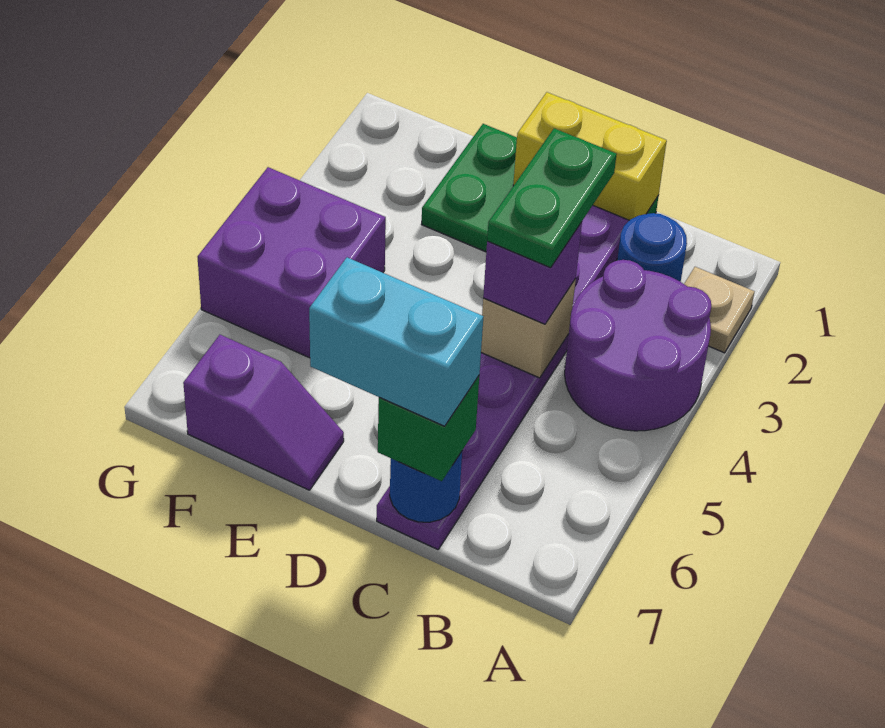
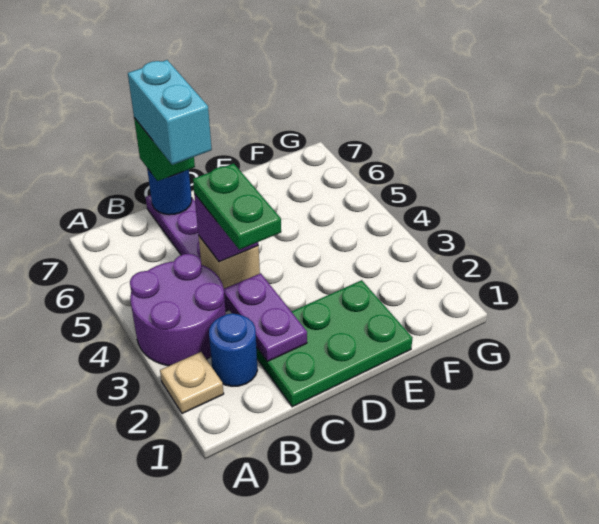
yellow 1x2 brick [513,92,667,220] -> none
cyan 1x2 brick [309,257,483,426] -> cyan 1x2 brick turned to [128,60,212,165]
purple 1x2 slope [183,335,344,490] -> none
purple 2x2 brick [198,167,386,358] -> none

